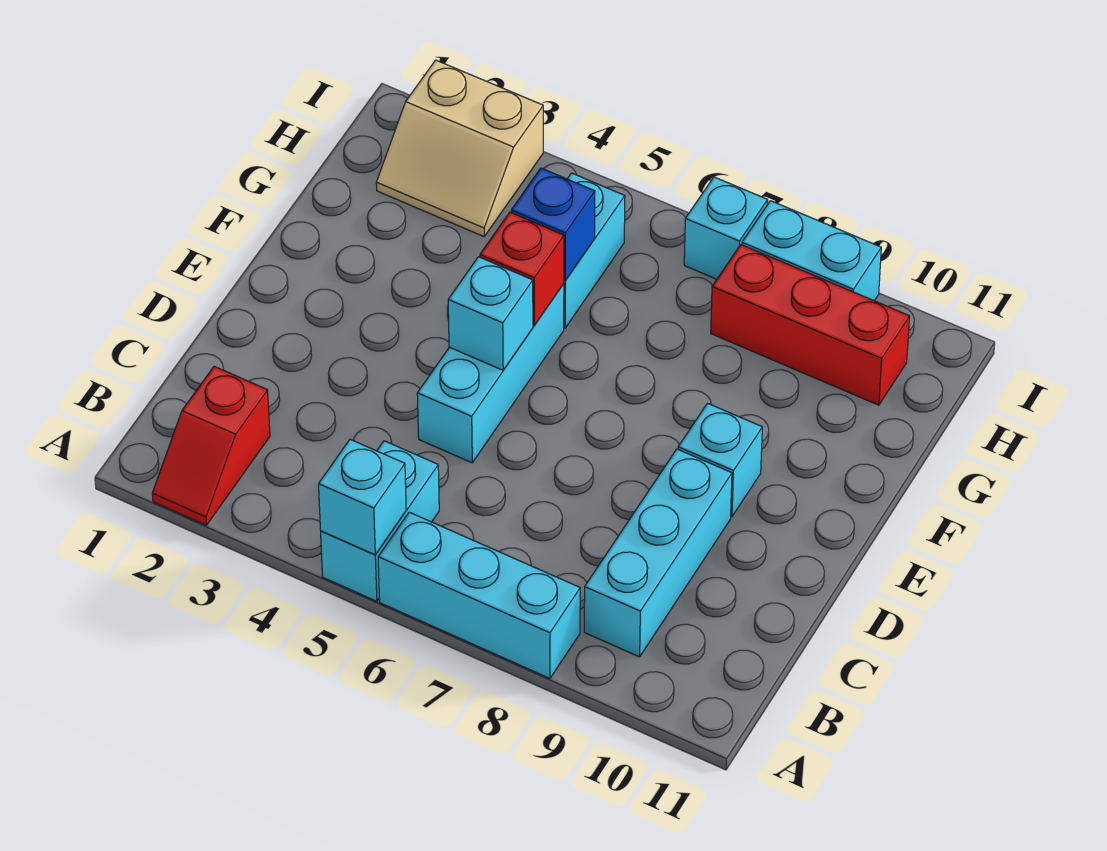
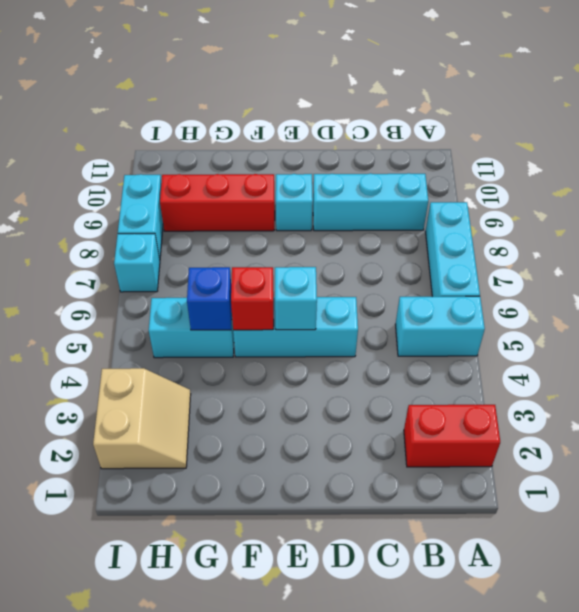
red 1x2 slope [152,366,270,525] -> red 1x2 brick [404,405,500,467]
cyan 1x1 brick [319,439,406,555] -> none
red 1x3 brick [711,245,910,405] -> red 1x3 brick turned to [160,174,275,231]

